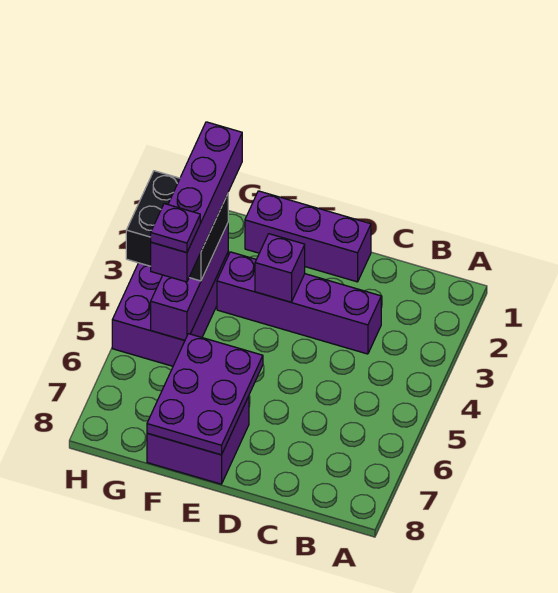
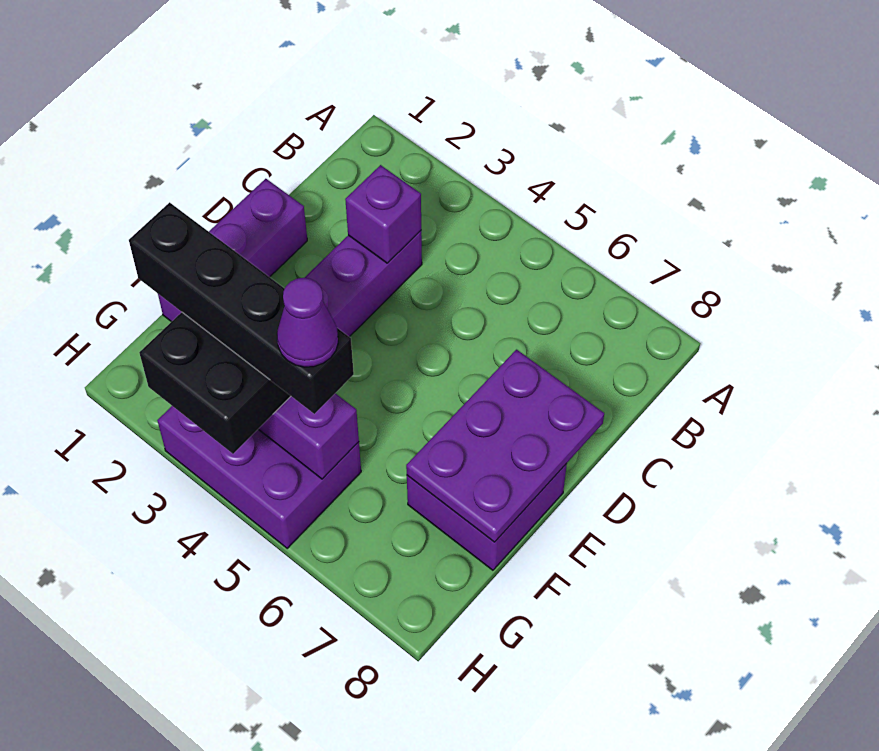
purple 1x1 brick [255,234,305,302] -> purple 1x1 brick moved to [345,165,421,263]
purple 2x3 plate [147,334,263,455] -> purple 2x3 plate turned to [406,350,604,542]
purple 1x4 brick [151,122,242,282] -> black 1x4 brick [129,202,354,414]
purple 1x1 plate [151,204,200,253] -> purple 1x1 cone [277,278,338,367]

